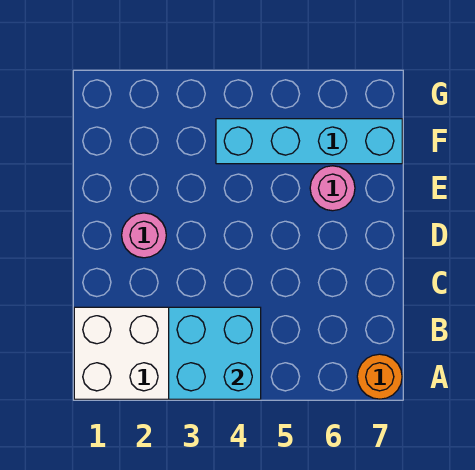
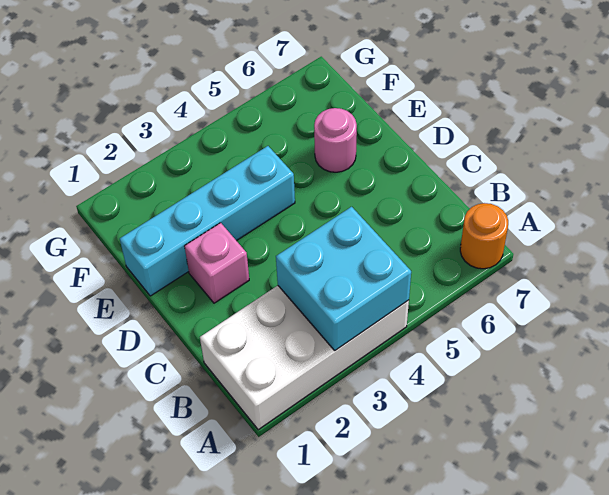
pink 1x1 round brick [122,213,166,258] -> pink 1x1 brick [185,223,249,303]
cyan 1x4 brick [216,119,402,164] -> cyan 1x4 brick moved to [120,146,295,296]

